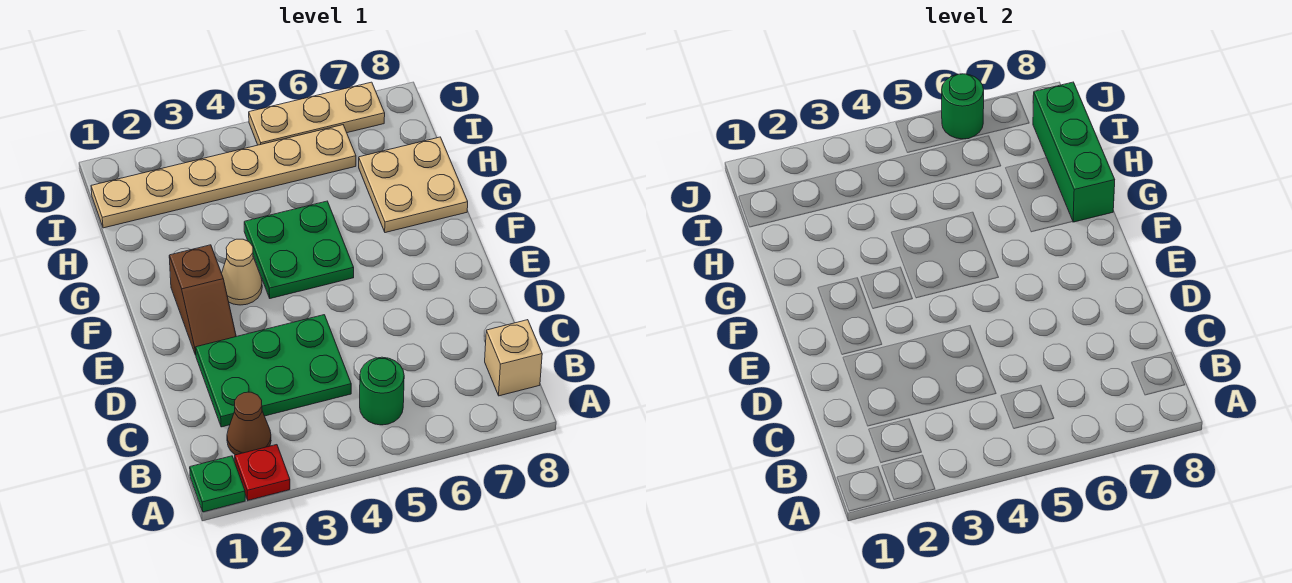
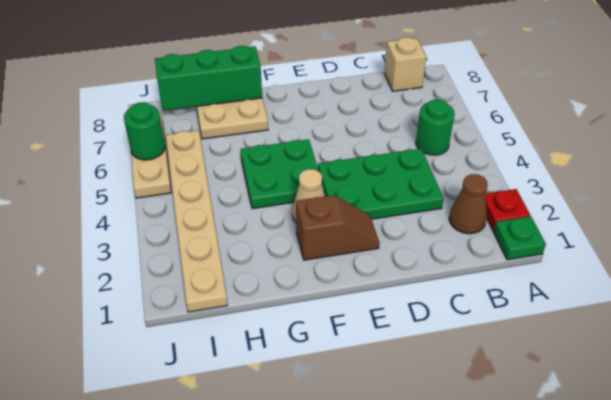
green 2x3 plate [196,315,351,427] -> green 2x3 plate turned to [318,149,444,219]

